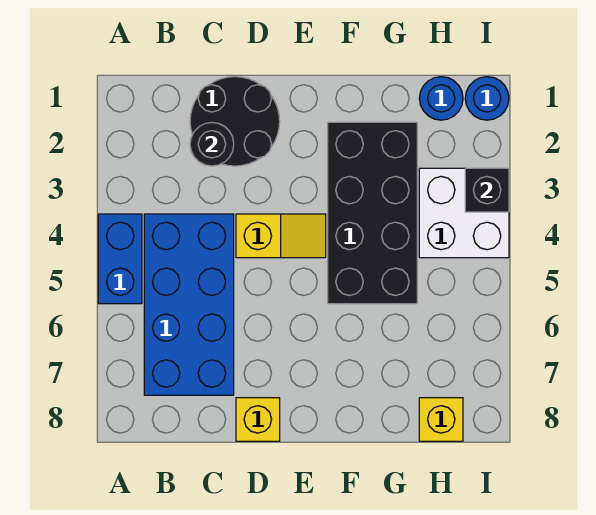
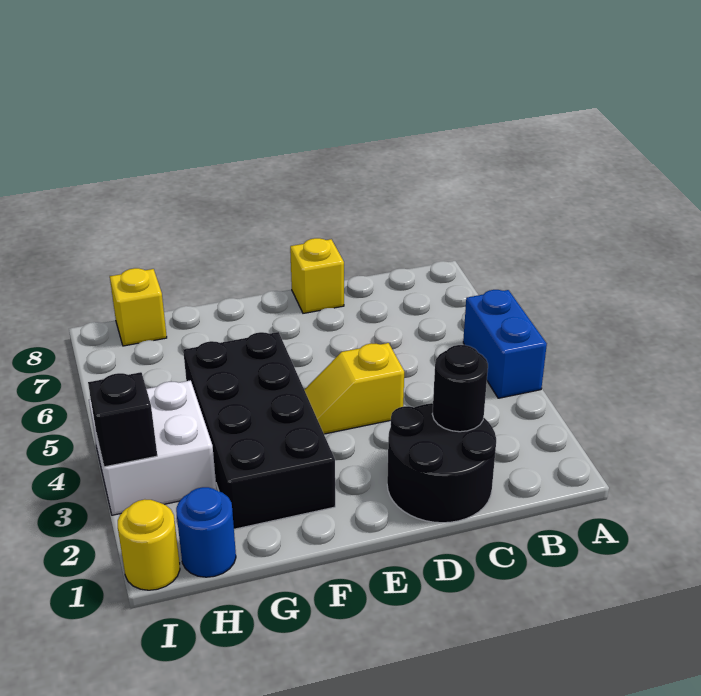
blue 2x4 brick [144,214,234,395] -> none
blue 1x1 round brick [465,77,509,120] -> yellow 1x1 round brick [118,499,180,590]

